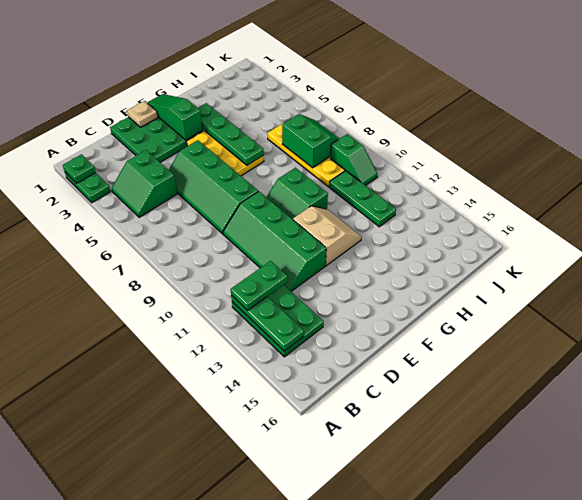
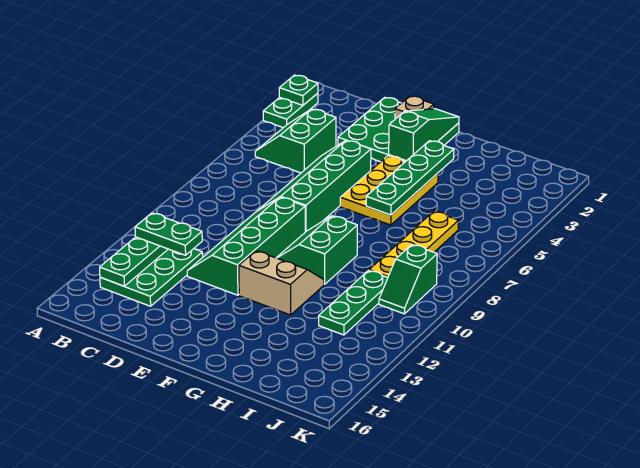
tan 2x2 slope [293,206,361,266] -> tan 2x2 slope turned to [239,251,324,315]
green 2x2 slope [282,114,340,168] -> none

